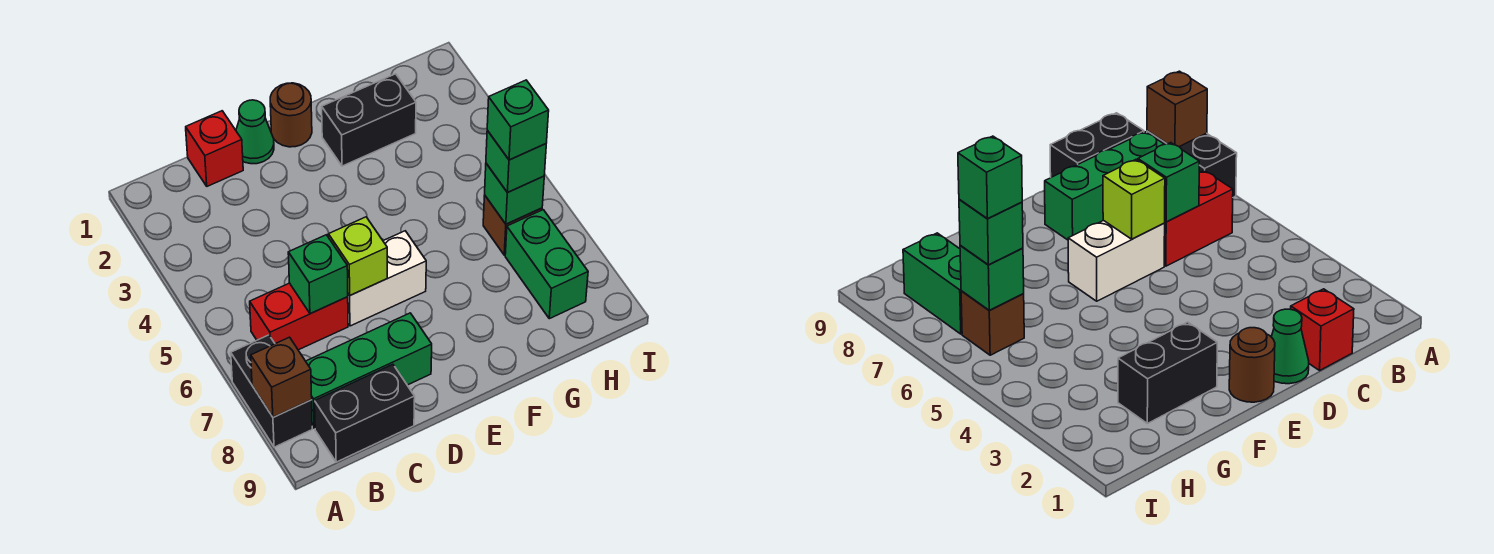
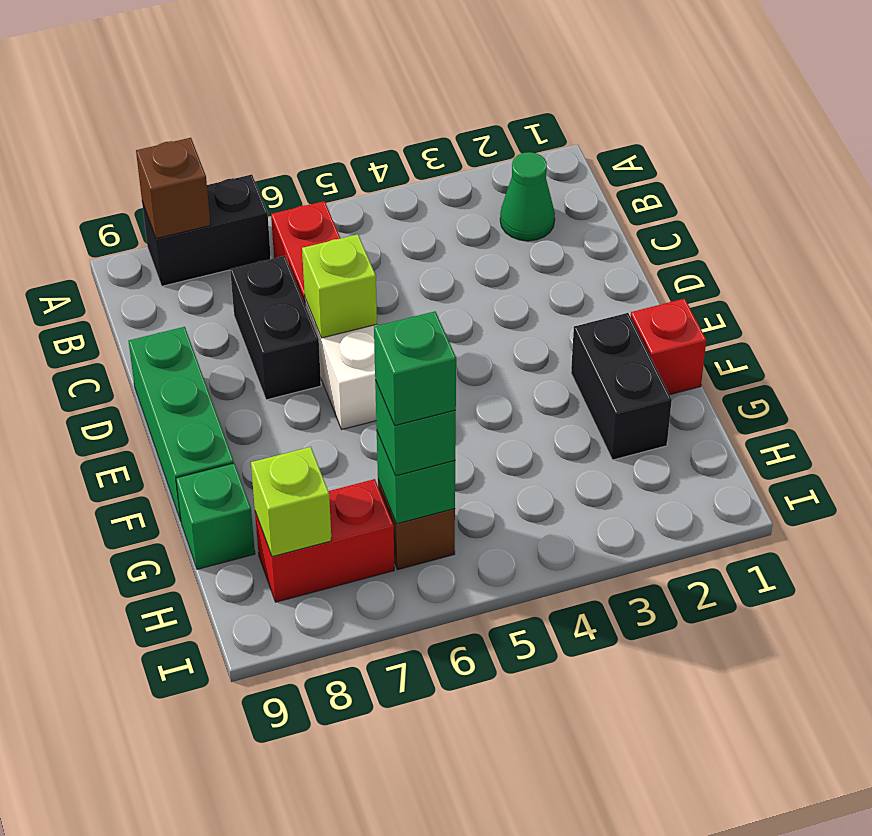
green 1x3 brick [306,313,432,428] -> green 1x3 brick moved to [129,327,234,521]
black 1x2 brick [315,364,415,462] -> black 1x2 brick moved to [230,256,321,400]
red 1x1 brick [186,111,243,186] -> red 1x1 brick moved to [631,299,706,395]
green 1x1 brick [288,235,348,314] -> green 1x1 brick moved to [176,463,255,569]
green 1x1 cone [236,100,274,164] -> green 1x1 cone moved to [500,152,555,241]
brown 1x1 round brick [270,83,312,147] -> none
green 1x2 brick [505,210,588,319] -> red 1x2 brick [255,479,394,602]
none -> lime 1x1 brick [251,447,331,557]

